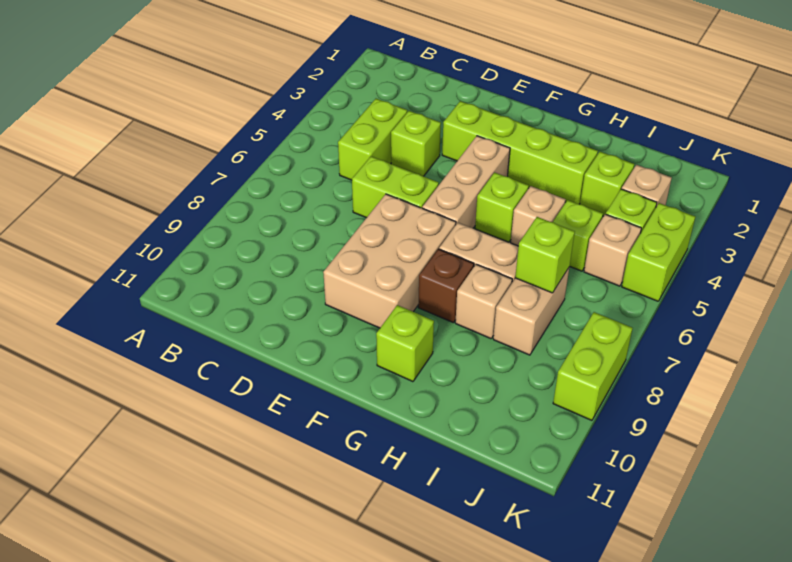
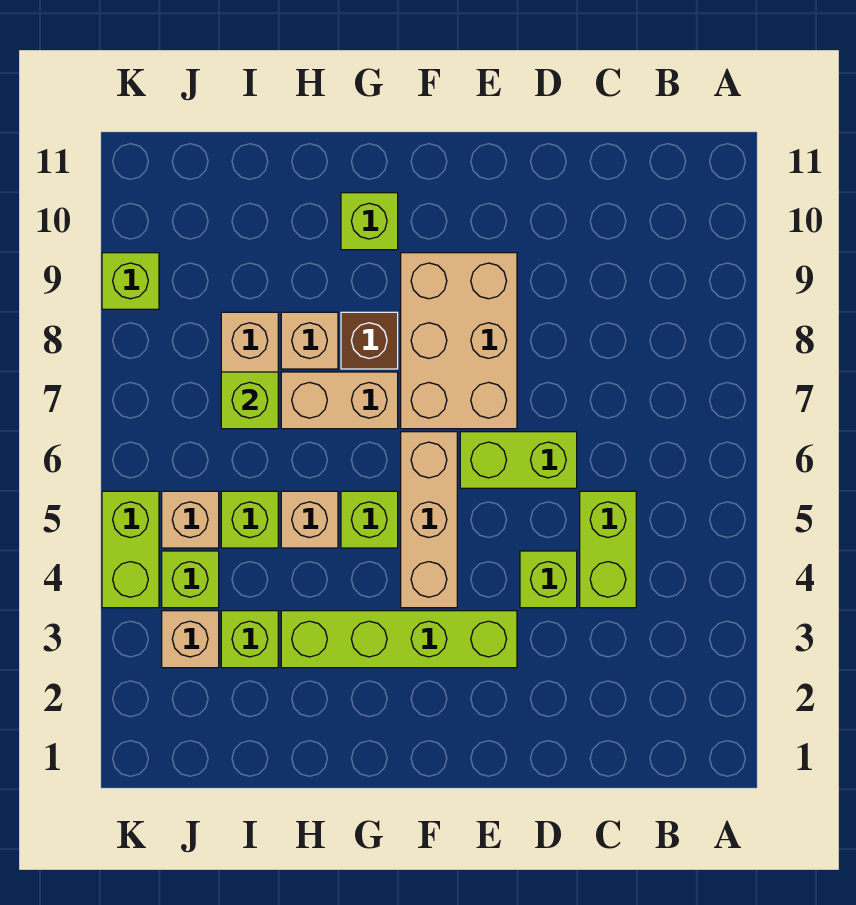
lime 1x2 brick [553,312,633,420] -> lime 1x1 brick [102,253,159,309]

